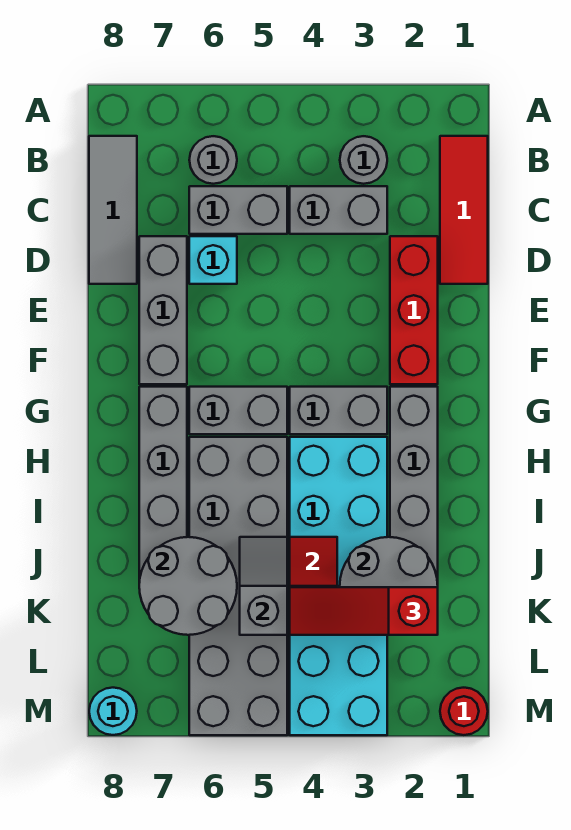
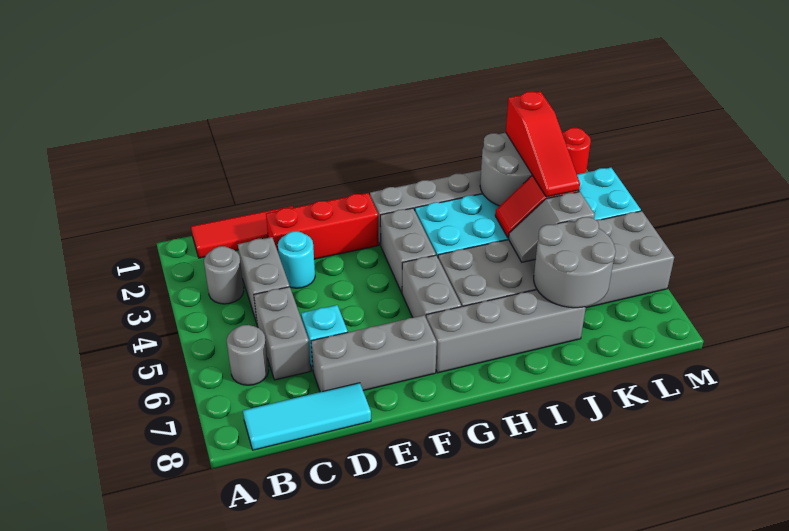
grey 1x3 tile [89,136,137,284] -> cyan 1x3 tile [243,383,371,450]
cyan 1x1 round brick [89,688,137,735] -> cyan 1x1 round brick moved to [278,231,315,288]

